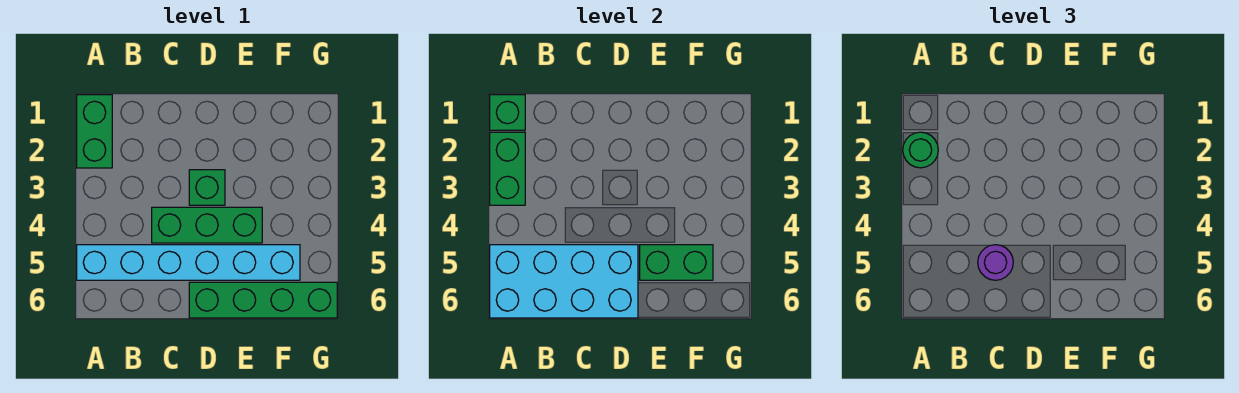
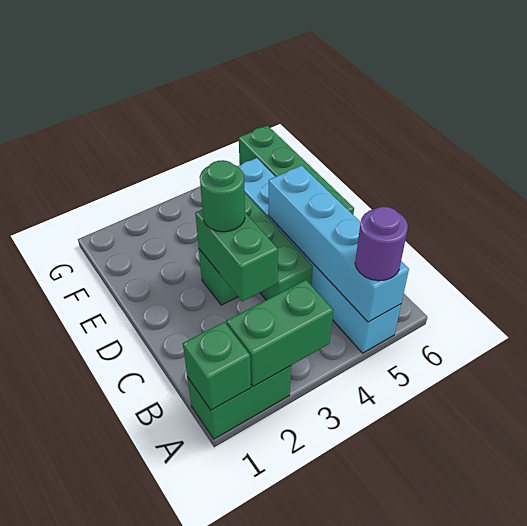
green 1x1 round brick [903,132,938,168] -> green 1x1 round brick moved to [200,160,245,232]
cyan 2x4 brick [490,245,638,318] -> cyan 1x4 brick [268,165,409,322]
purple 1x1 round brick [978,245,1013,280] -> purple 1x1 round brick moved to [355,207,408,281]
green 1x2 brick [640,245,713,280] -> green 1x2 brick moved to [195,210,278,301]

